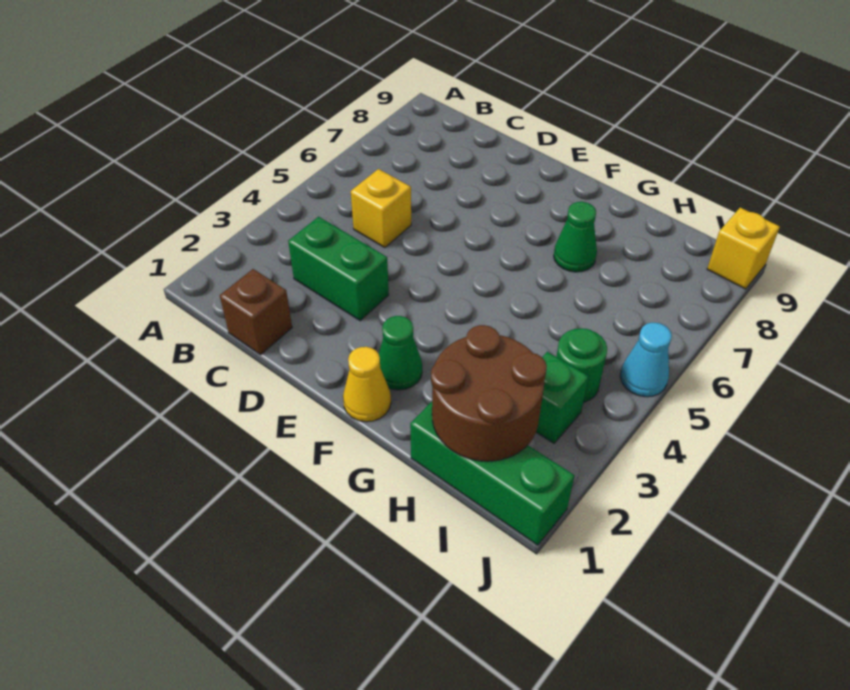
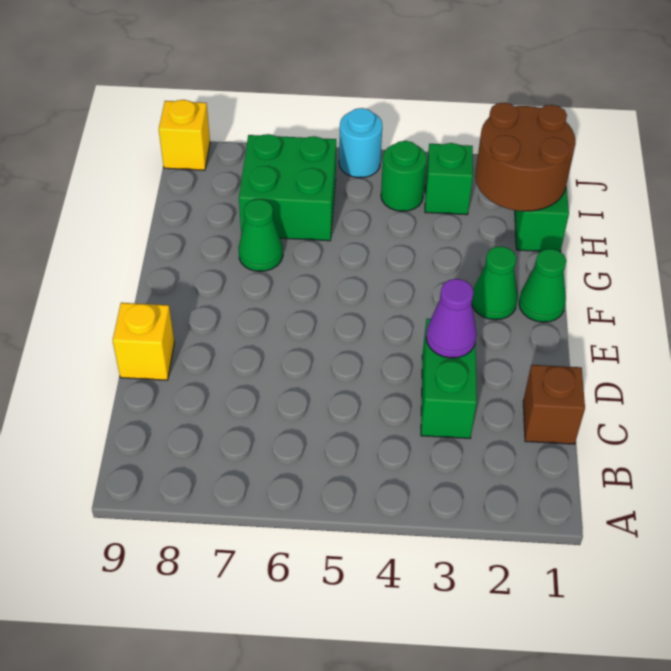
yellow 1x1 brick [351,169,411,248] -> yellow 1x1 brick moved to [113,303,174,380]
none -> purple 1x1 cone [426,279,477,358]
yellow 1x1 cone [343,347,391,422] -> green 1x1 cone [519,249,566,322]
none -> green 2x2 brick [239,134,336,241]
cyan 1x1 cone [620,323,672,397] -> cyan 1x1 round brick [339,108,382,178]

